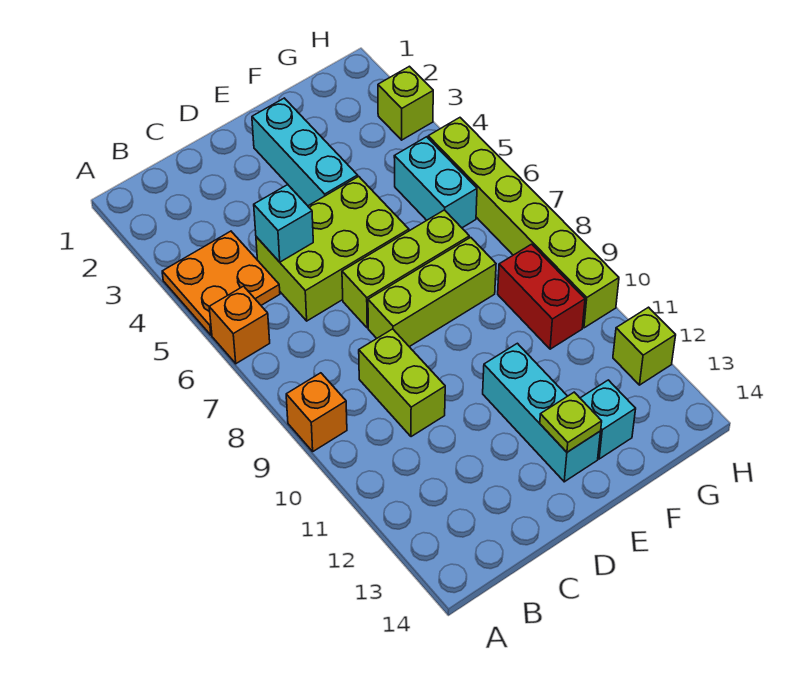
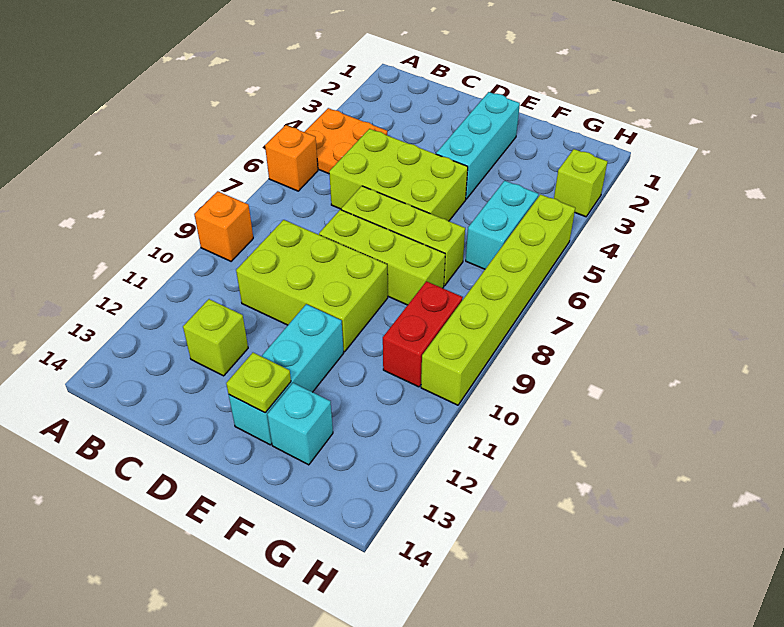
cyan 1x1 brick [254,185,313,262] -> none
lime 1x2 brick [359,329,445,437] -> lime 2x3 brick [236,220,388,352]
lime 1x1 brick [613,307,676,385] -> lime 1x1 brick moved to [183,299,248,376]

